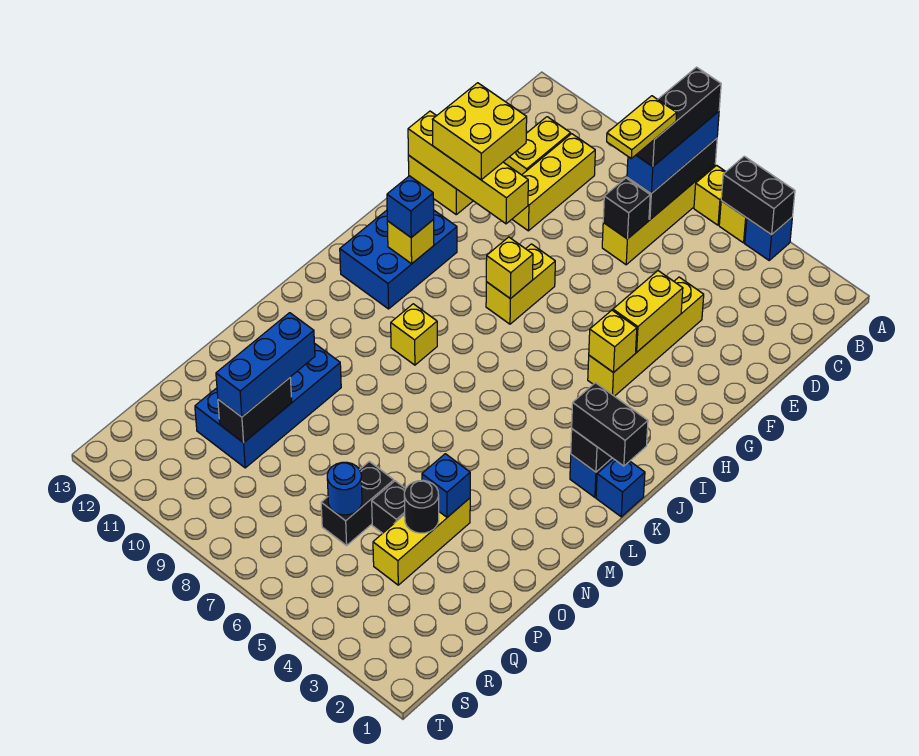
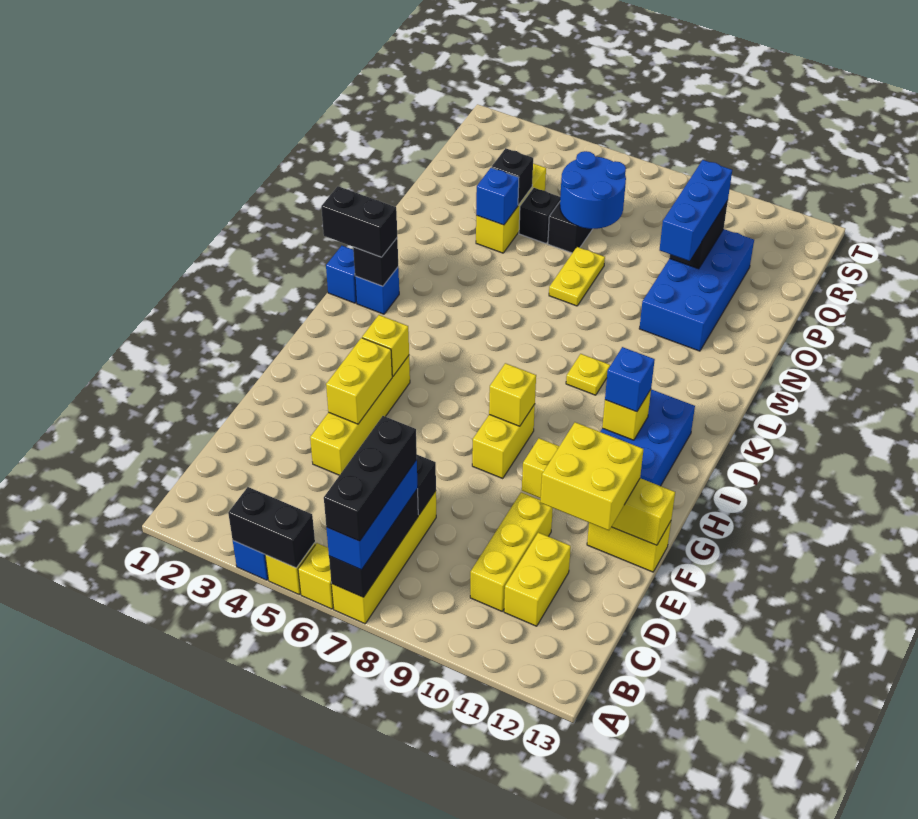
yellow 1x2 plate [607,96,677,158] -> yellow 1x2 plate moved to [549,247,605,306]
yellow 1x1 brick [391,304,437,365] -> yellow 1x1 plate [566,354,610,395]
black 1x1 round brick [404,480,439,533] -> black 1x1 brick [492,148,533,205]
blue 1x1 round brick [327,462,362,515] -> blue 2x2 round brick [560,151,626,229]

